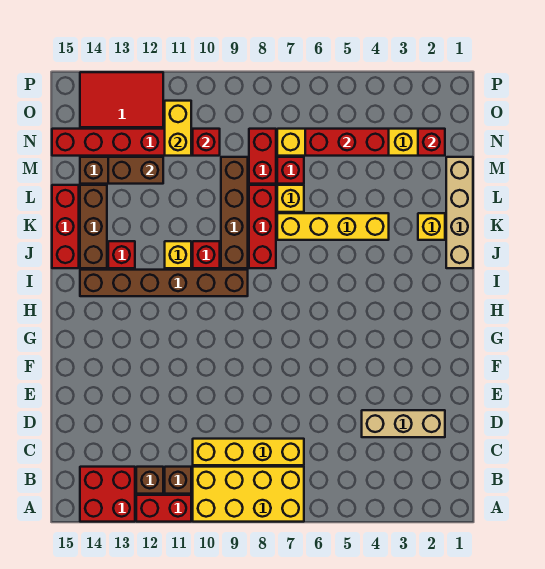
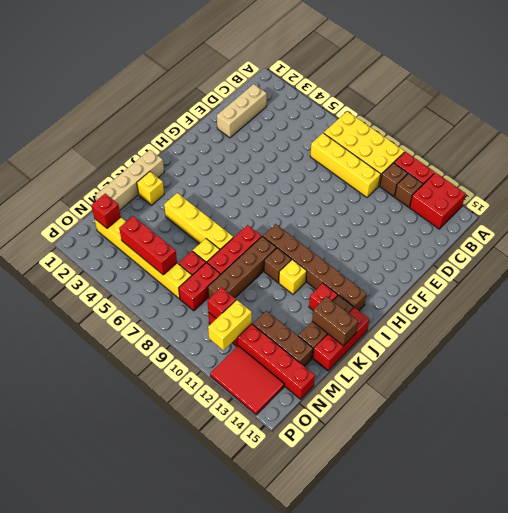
tan 1x3 brick [362,410,445,437] -> tan 1x3 brick turned to [217,84,267,138]
red 1x1 brick [193,241,220,268] -> brown 1x1 brick [264,248,291,283]
brown 1x2 brick [108,157,163,184] -> brown 1x2 brick moved to [312,297,358,346]

